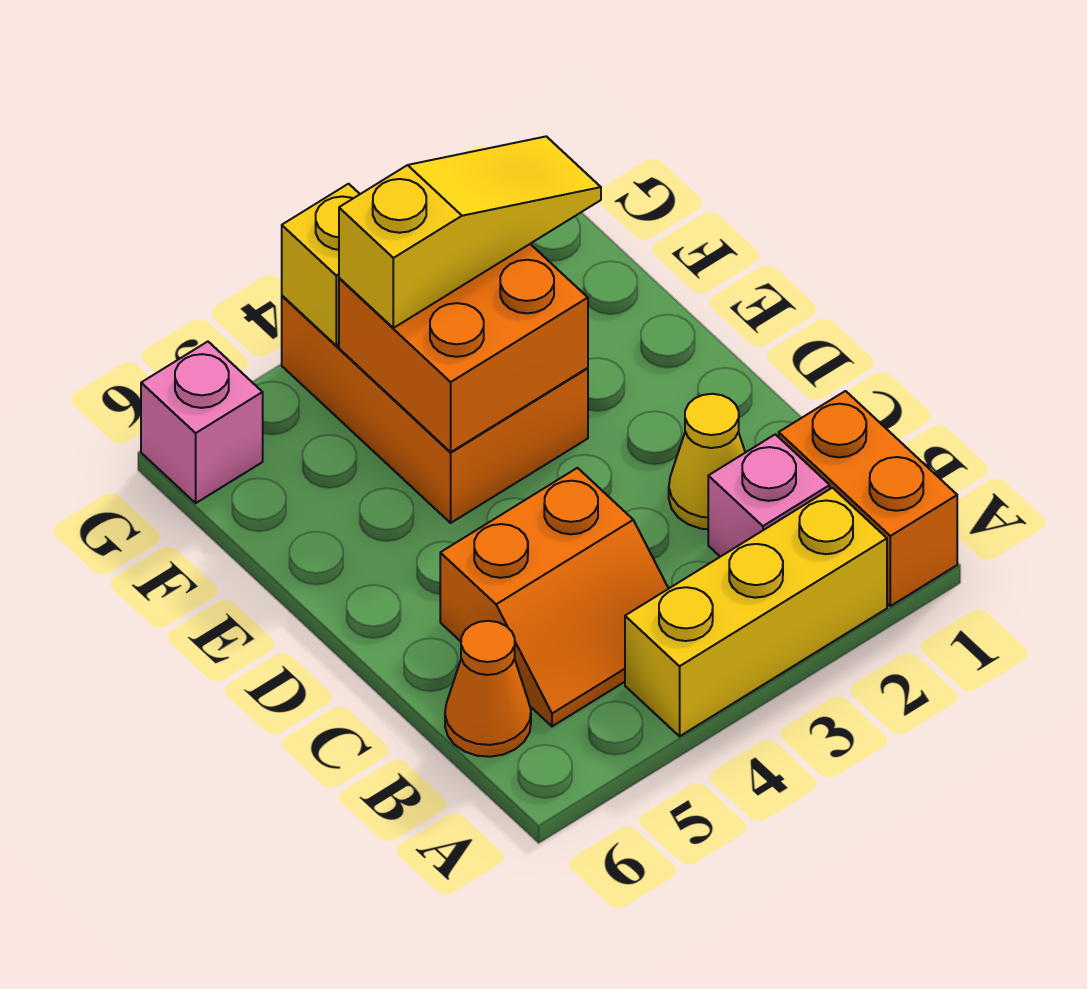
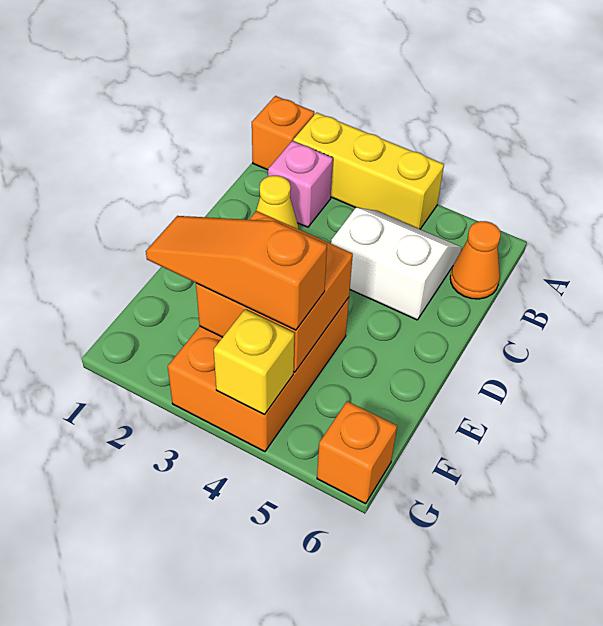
orange 1x2 brick [779,391,957,606] -> orange 1x1 brick [252,96,314,170]
orange 2x2 slope [440,468,669,726] -> white 2x2 slope [331,208,462,320]
yellow 1x3 slope [339,136,601,328] -> orange 1x3 slope [146,216,327,330]
pink 1x1 brick [141,342,263,503] -> orange 1x1 brick [317,401,397,504]

